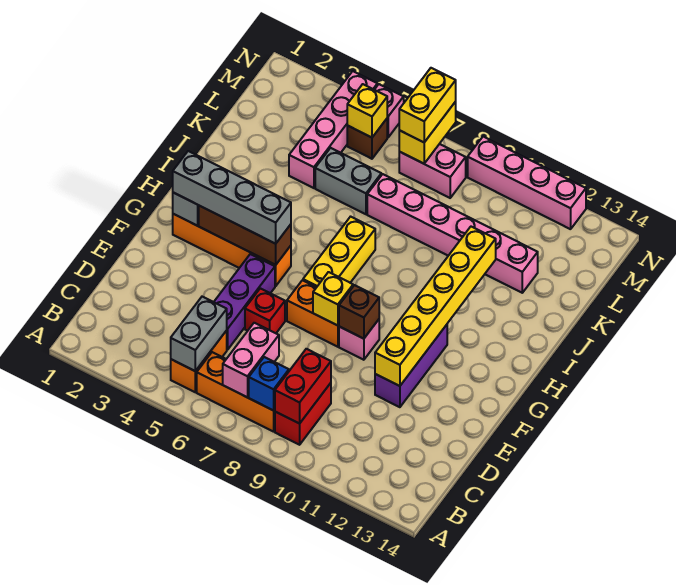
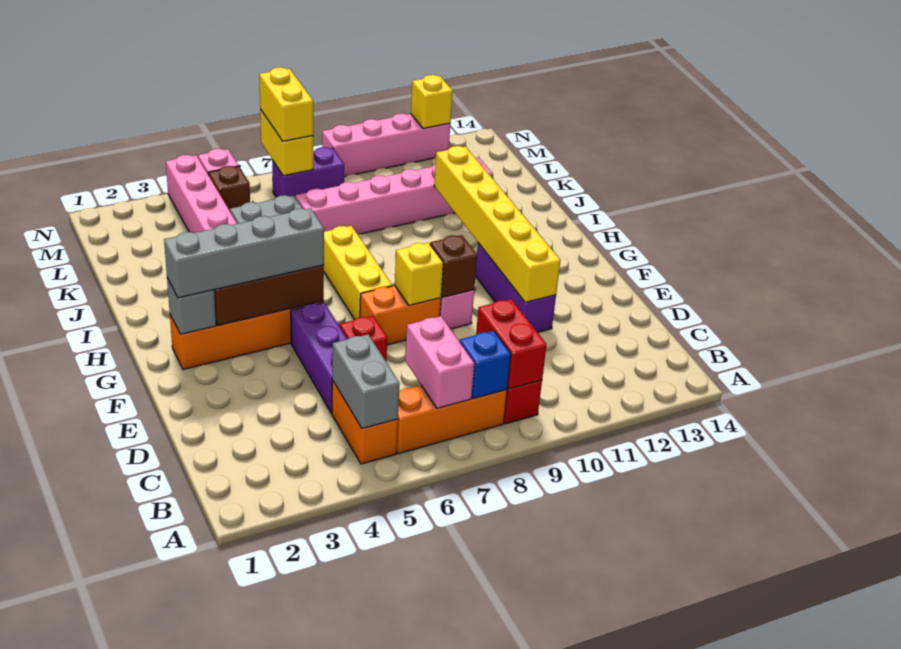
yellow 1x1 brick [347,84,387,138] -> yellow 1x1 brick moved to [411,75,453,129]
pink 1x2 brick [399,144,466,198] -> purple 1x2 brick [272,147,344,197]

